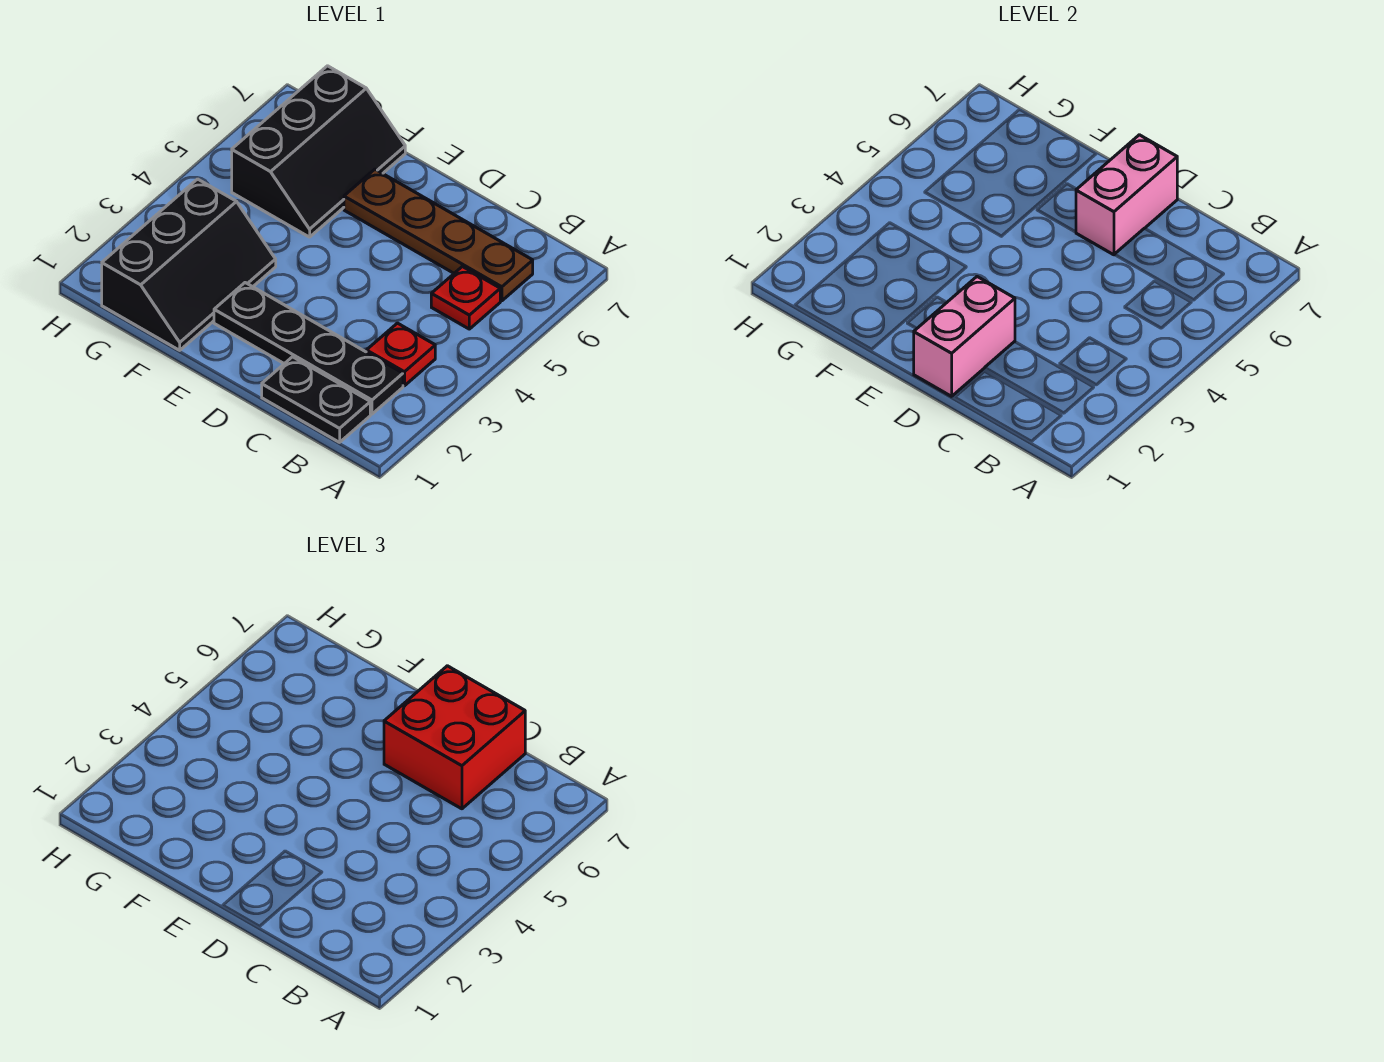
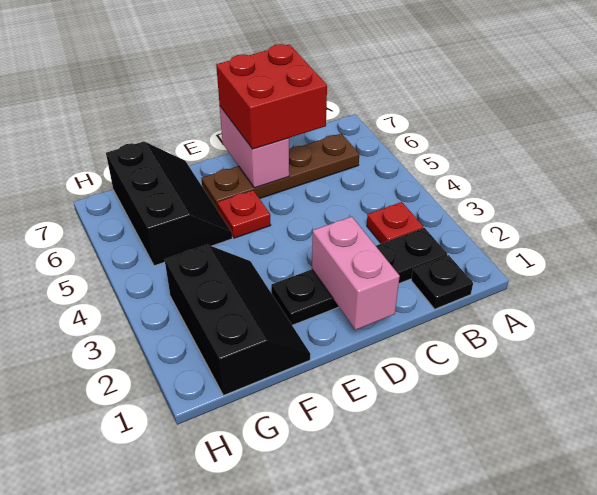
black 1x2 plate [262,357,370,442] -> black 1x1 plate [411,255,473,309]
red 1x1 plate [431,267,500,329] -> red 1x1 plate moved to [217,190,271,238]

